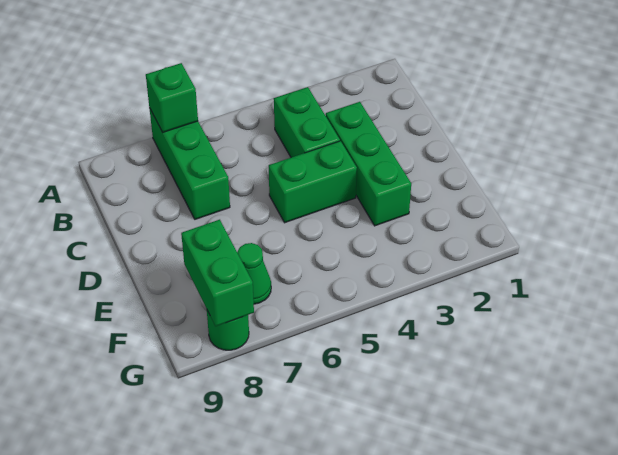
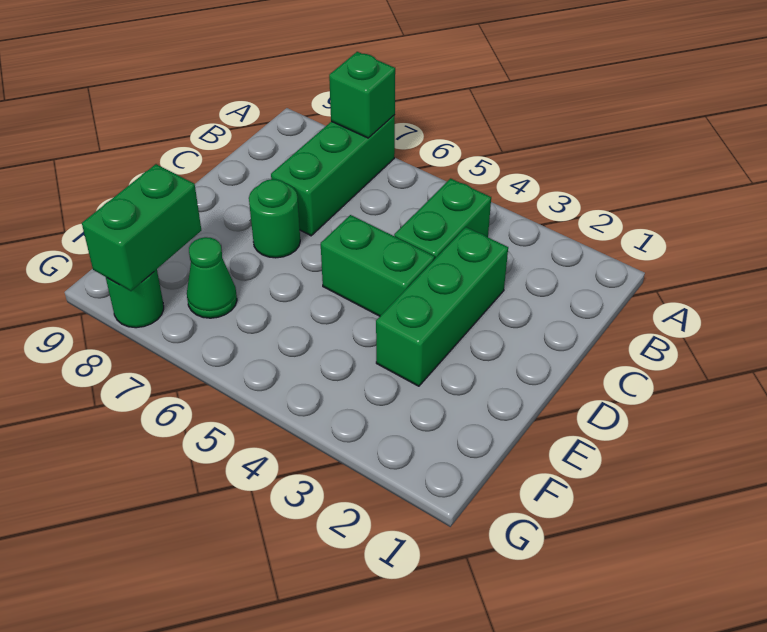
none -> green 1x1 round brick [249,179,300,258]

